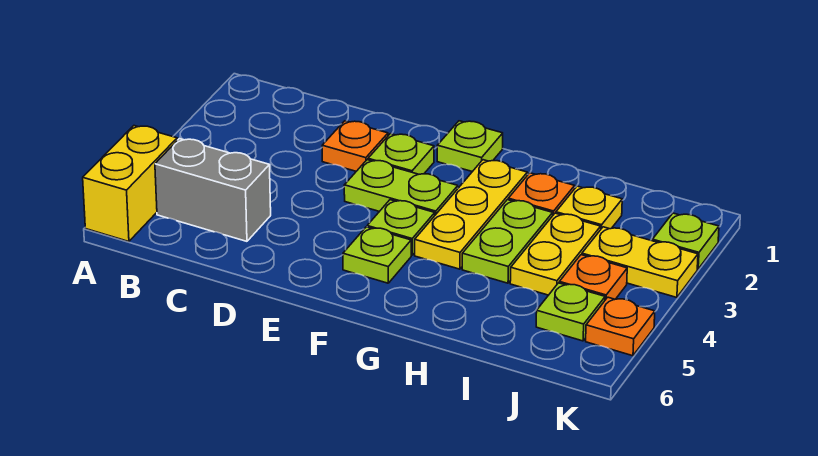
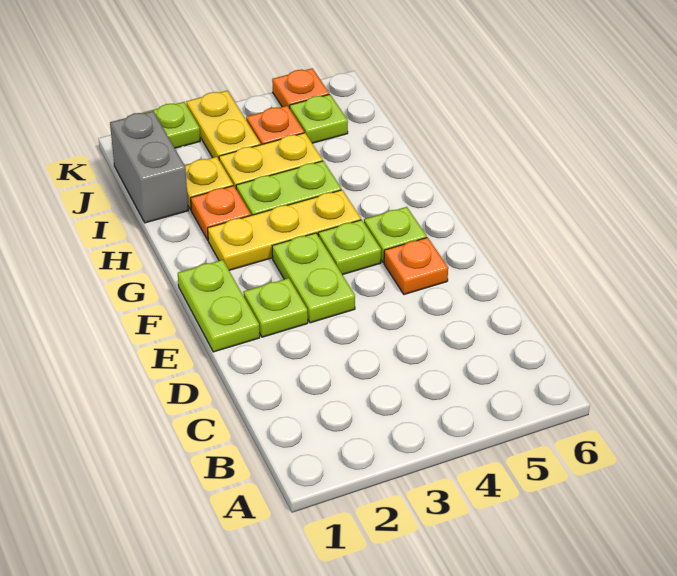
yellow 1x2 brick [83,126,177,241] -> none
grey 1x2 brick [155,139,271,241] -> grey 1x2 brick moved to [110,111,188,223]
orange 1x1 plate [322,121,388,171] -> orange 1x1 plate moved to [384,237,448,295]
lime 1x1 plate [437,121,503,172] -> lime 1x2 plate [178,260,260,352]

